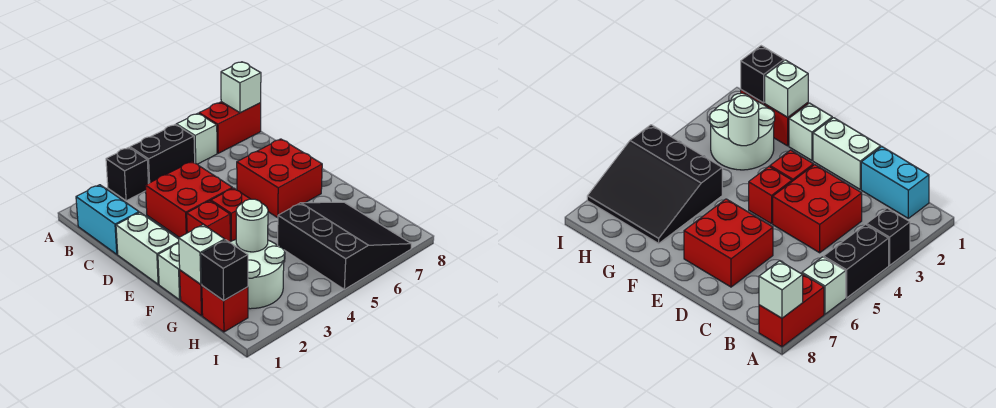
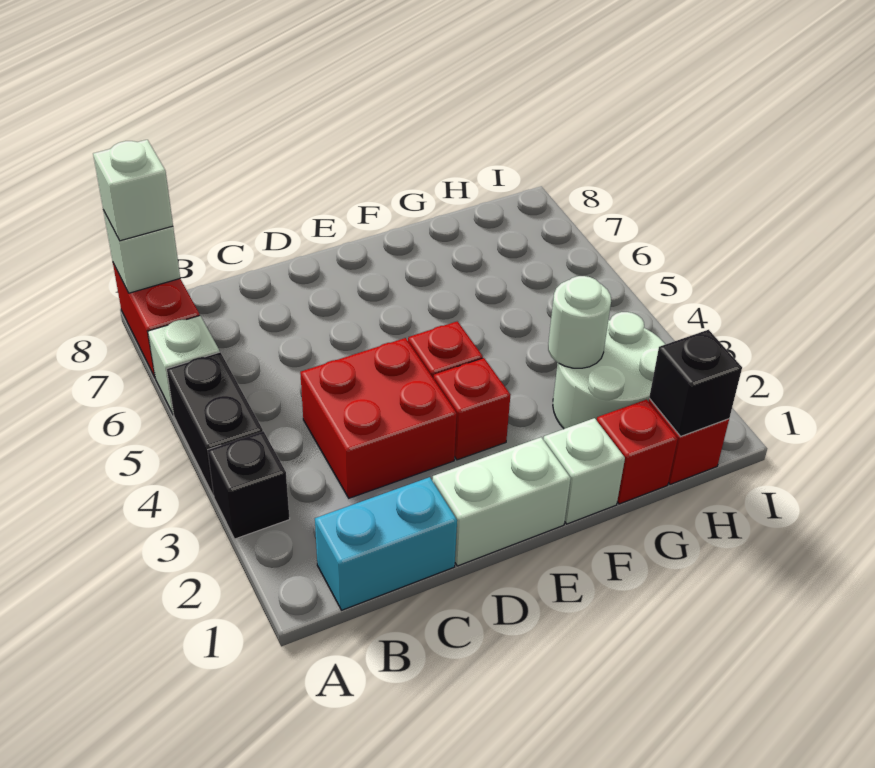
red 2x2 brick [237,139,322,218] -> none
white 1x1 brick [178,225,225,284] -> white 1x1 brick moved to [93,140,173,241]
black 3x3 slope [278,202,411,289] -> none

